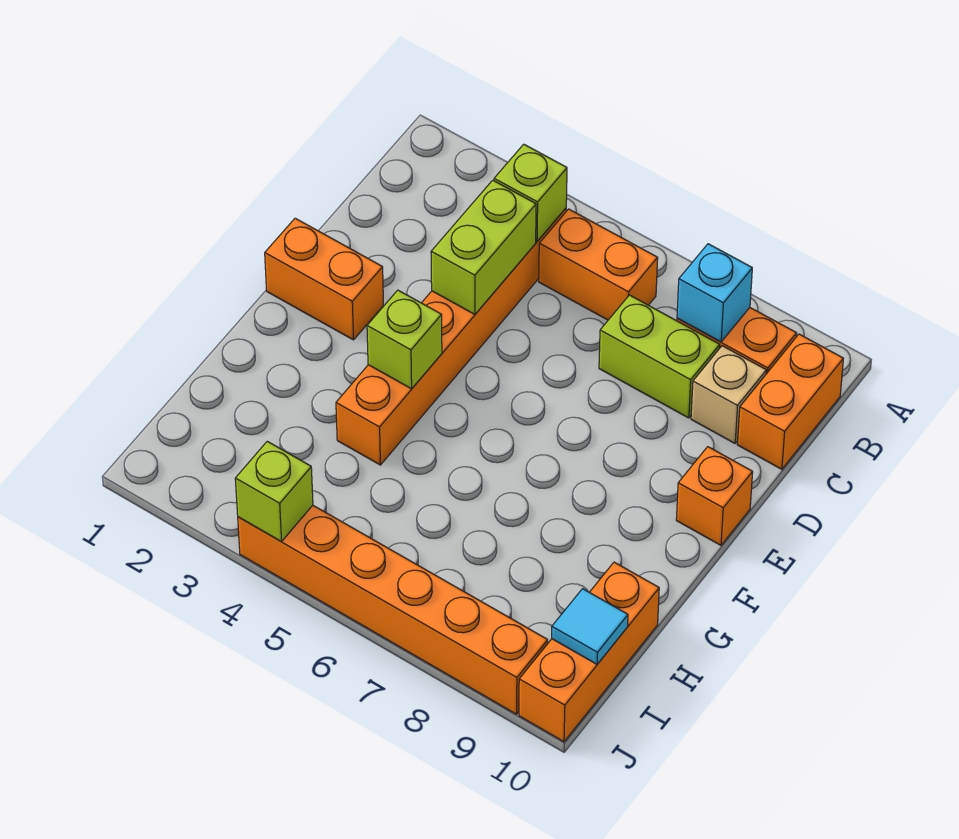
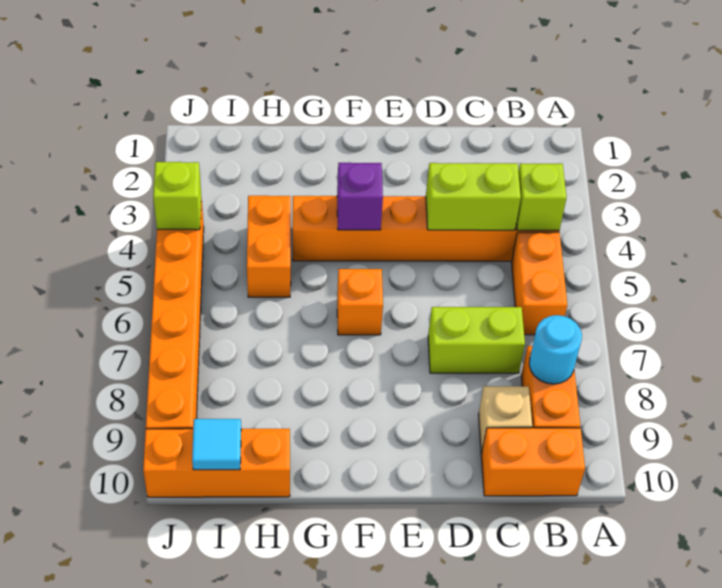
cyan 1x1 brick [677,244,752,342] -> cyan 1x1 round brick [529,315,582,384]
lime 1x2 brick [599,295,720,418] -> lime 1x2 brick turned to [428,307,525,373]
orange 1x2 brick [265,218,383,340] -> orange 1x2 brick moved to [247,196,291,297]
orange 1x1 brick [676,447,753,545] -> orange 1x1 brick moved to [337,269,383,335]
lime 1x1 brick [367,290,442,389] -> purple 1x1 brick [337,163,383,230]

